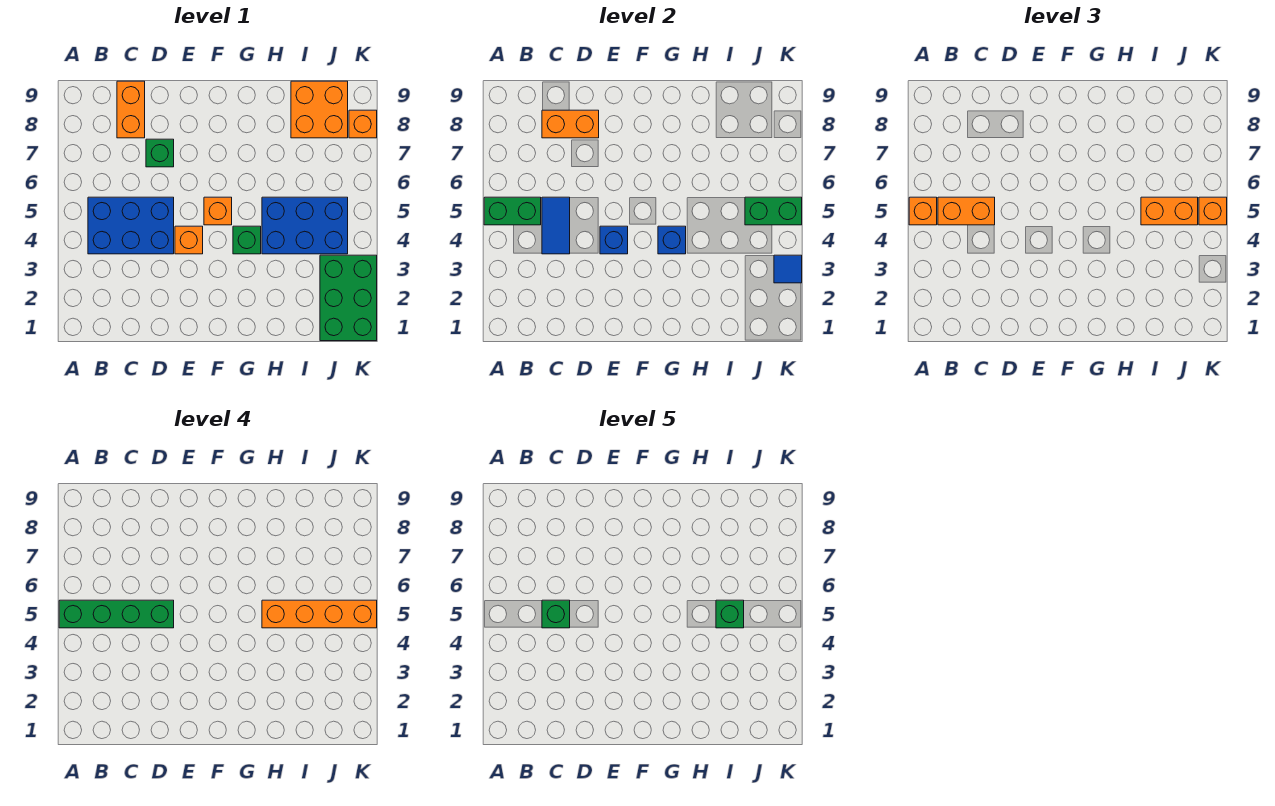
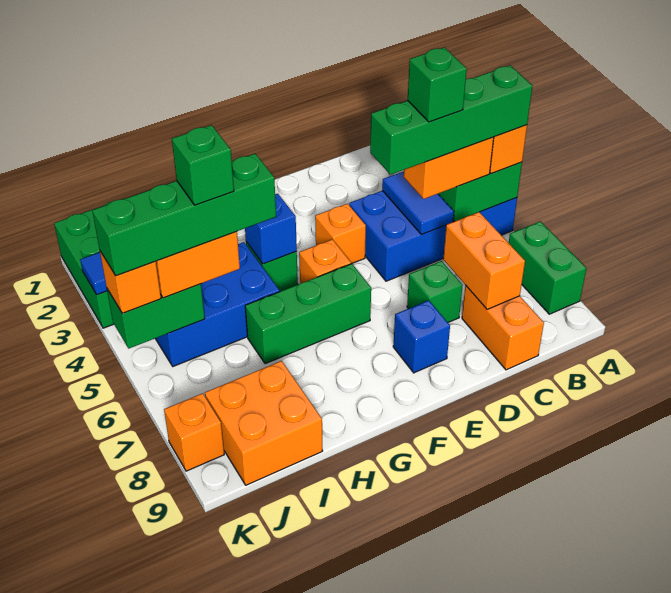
none -> green 1x2 brick [509,221,586,314]
blue 2x3 brick [88,197,174,254] -> blue 2x4 brick [349,191,517,281]
orange 1x2 brick [542,110,599,138] -> orange 1x2 brick turned to [443,212,525,309]
blue 1x1 brick [600,226,628,254] -> blue 1x1 brick moved to [393,300,450,373]
none -> green 1x3 brick [245,264,371,364]
orange 1x4 brick [262,600,377,628] -> green 1x4 brick [92,154,276,276]

